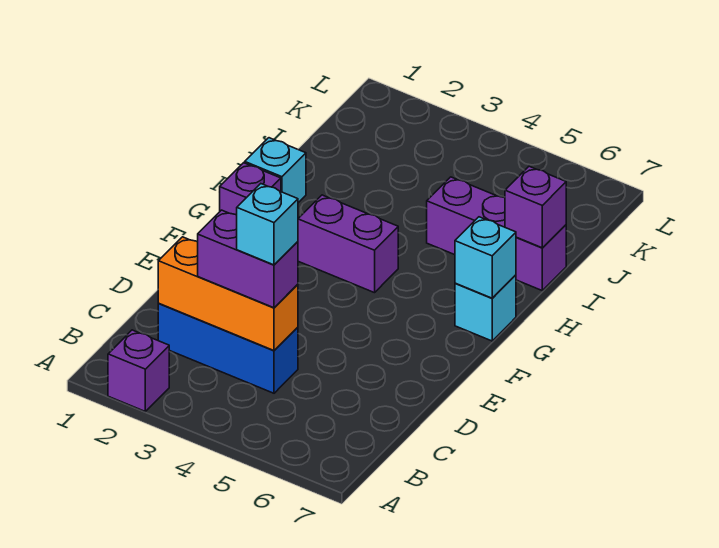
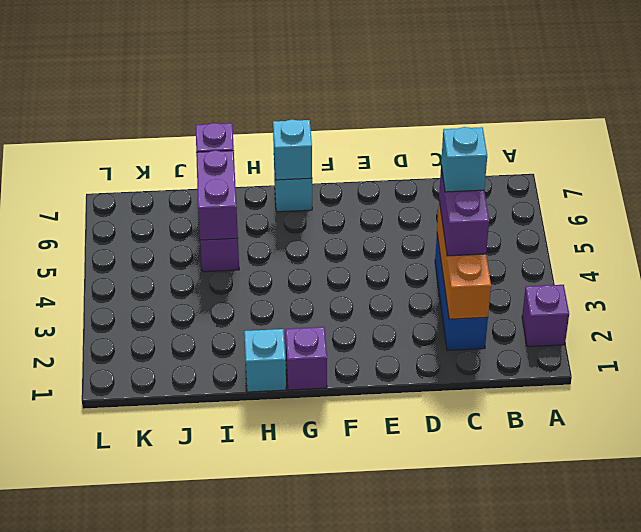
purple 1x2 brick [298,195,398,293] -> purple 1x2 brick moved to [196,150,238,240]

